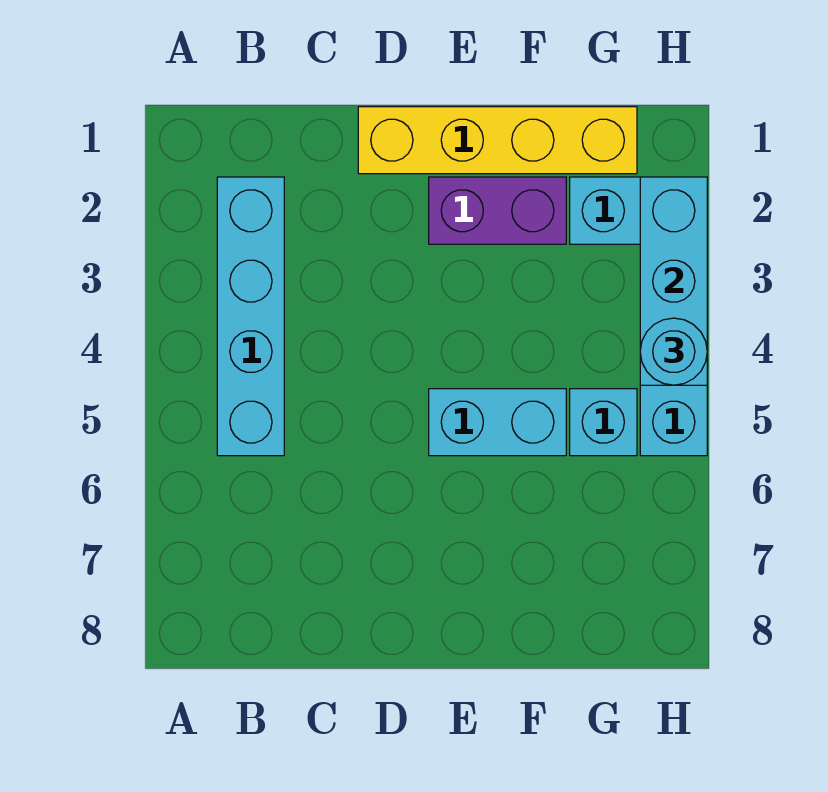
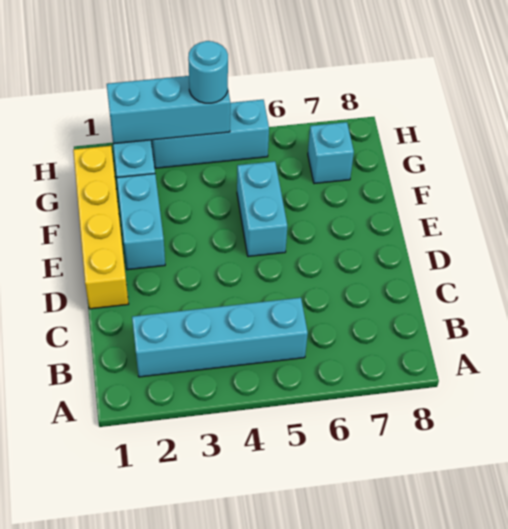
purple 1x2 brick [429,177,566,244] -> cyan 1x2 brick [117,174,165,270]
cyan 1x1 brick [570,389,637,456] -> cyan 1x1 brick moved to [308,122,354,184]

